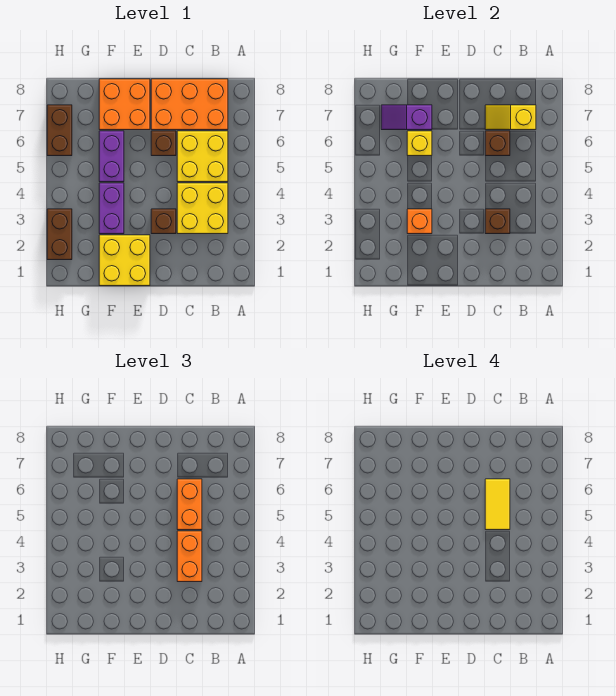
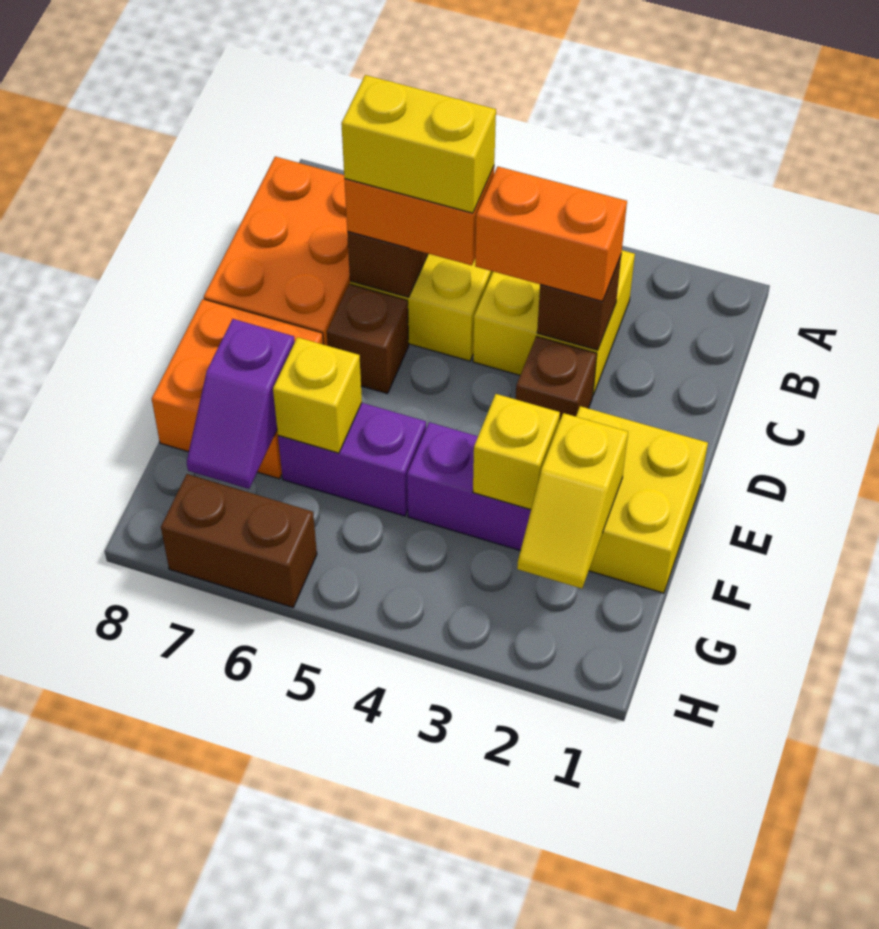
yellow 1x2 slope [485,105,536,130] -> yellow 1x2 slope moved to [517,413,628,589]
yellow 1x2 tile [485,479,510,530] -> yellow 1x2 brick [341,75,496,213]
orange 1x1 brick [407,209,432,234] -> yellow 1x1 brick [473,394,560,510]
brown 1x2 brick [47,209,72,260] -> none

